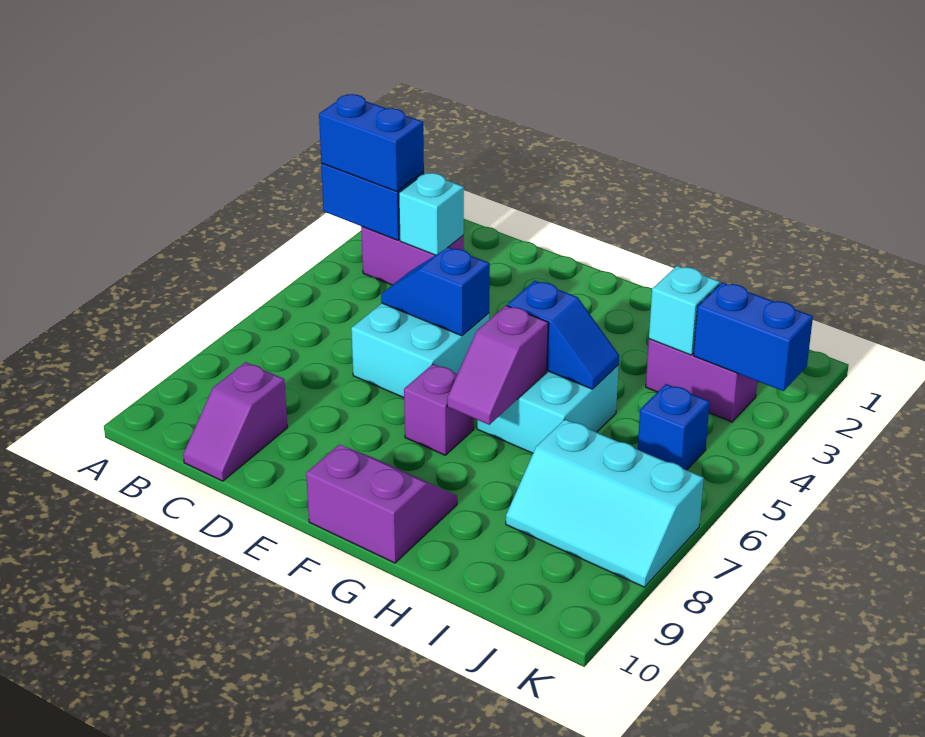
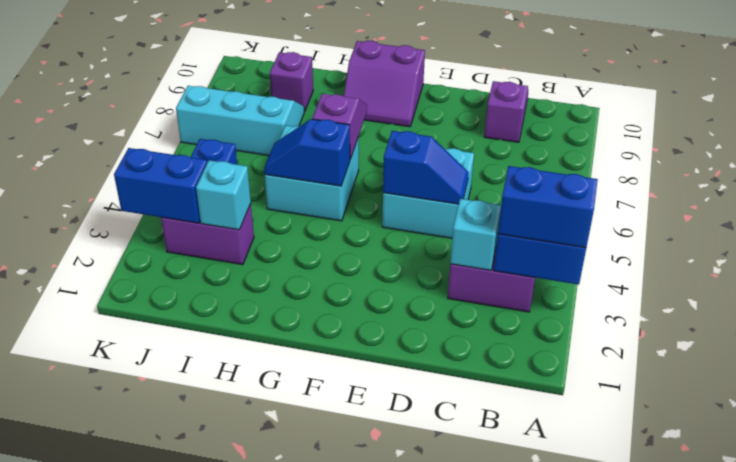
purple 1x1 brick [404,364,474,455] -> purple 1x1 brick moved to [270,52,313,111]

